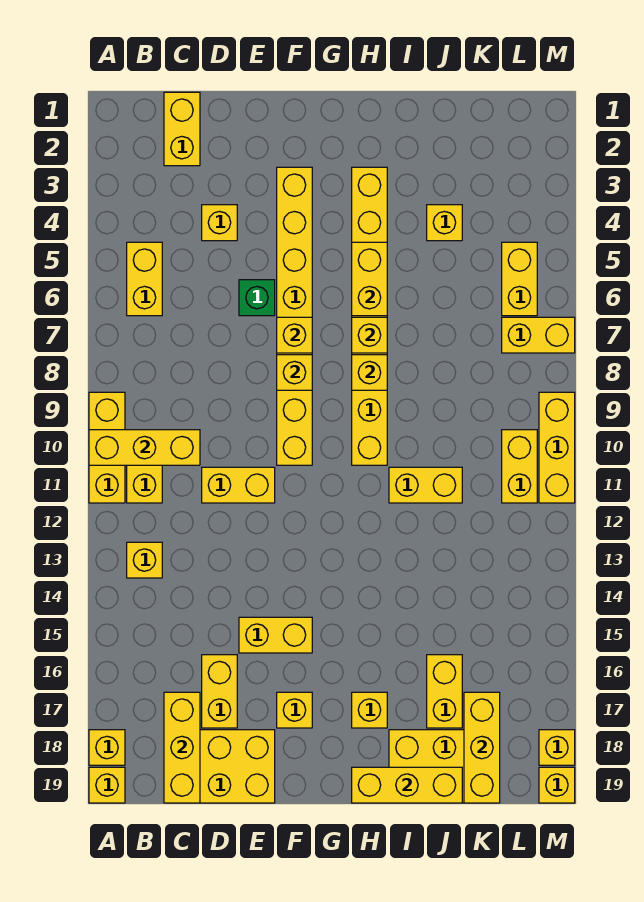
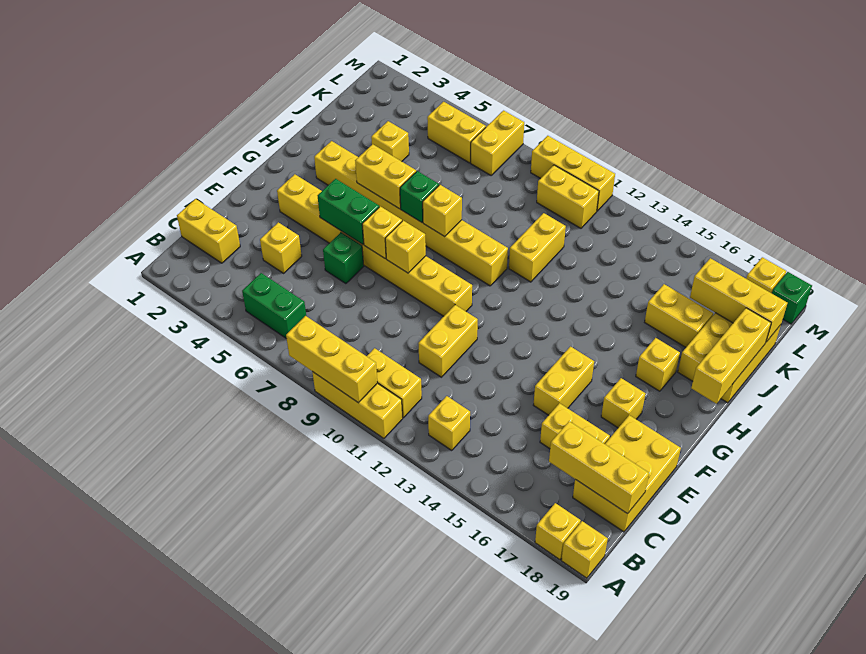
yellow 1x3 brick [89,430,200,465] -> yellow 1x3 brick turned to [286,316,377,403]
yellow 1x2 brick [127,242,162,316] -> green 1x2 brick [242,273,306,338]
none -> green 1x2 brick [318,179,379,244]
yellow 1x1 brick [352,317,387,353] -> green 1x1 brick [400,171,439,222]
yellow 1x1 brick [539,767,575,803] -> green 1x1 brick [772,272,812,324]

